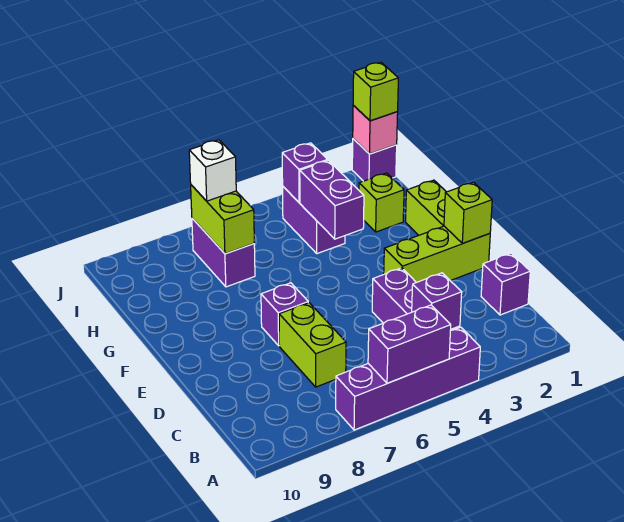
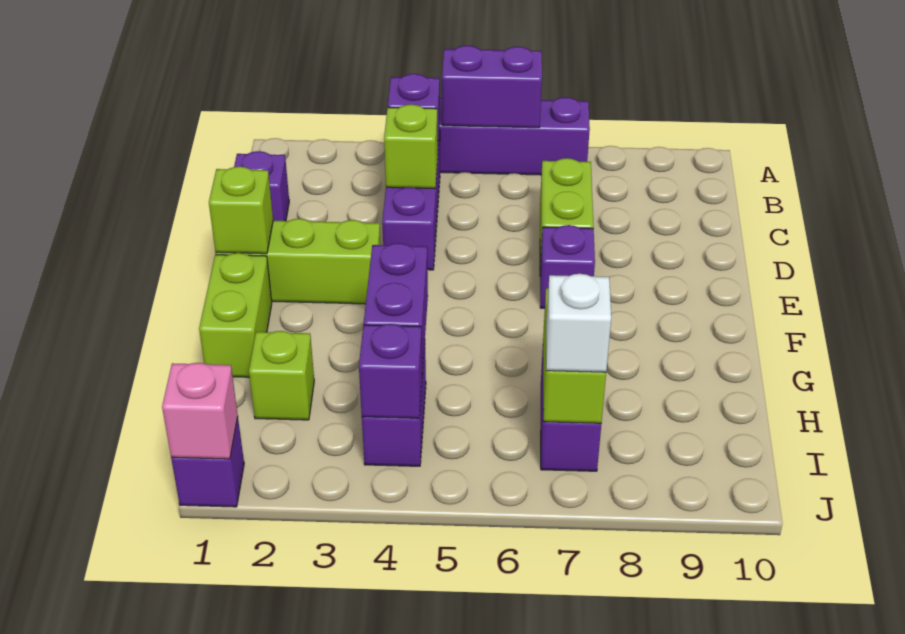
lime 1x1 brick [353,62,398,121] -> lime 1x1 brick moved to [384,104,438,189]

